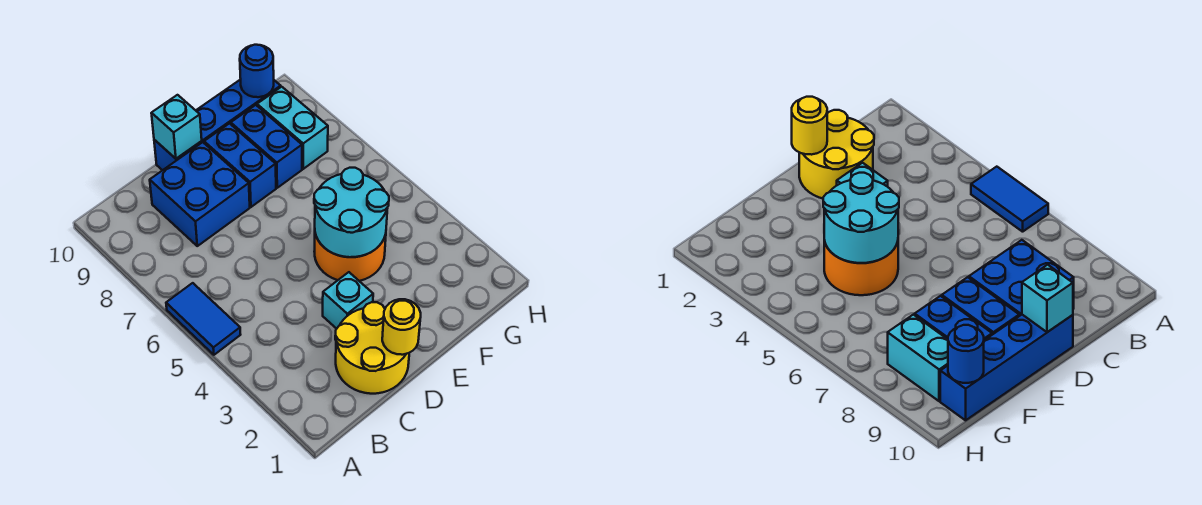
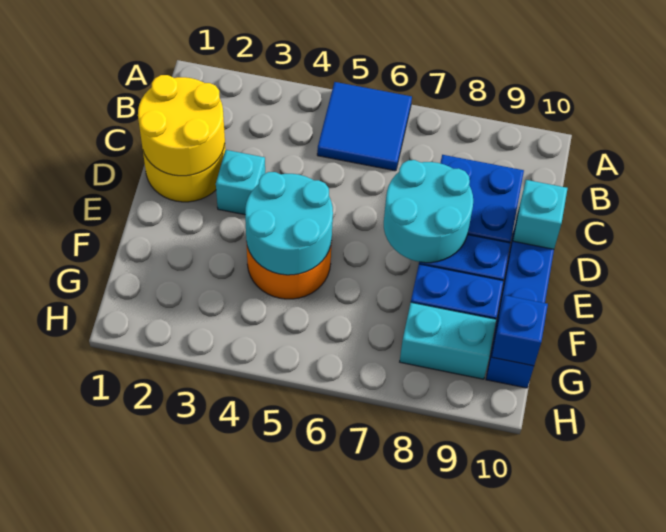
blue 1x2 tile [166,283,241,355] -> blue 2x2 tile [317,82,412,171]
yellow 1x1 round brick [382,299,421,355] -> yellow 2x2 round brick [138,75,225,176]
none -> cyan 2x2 round brick [384,160,473,263]
blue 1x1 round brick [240,45,274,97] -> blue 1x1 brick [492,295,548,366]

